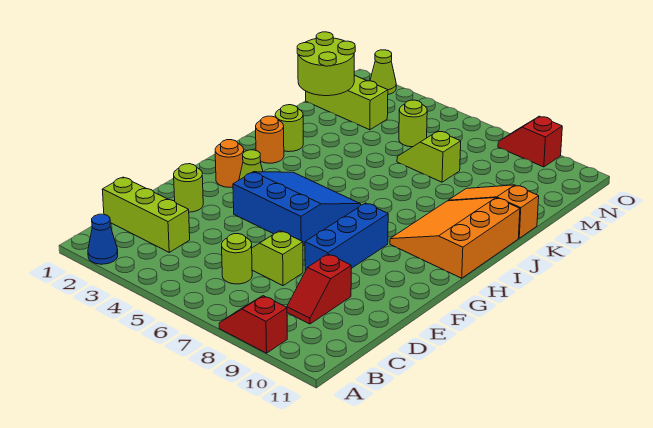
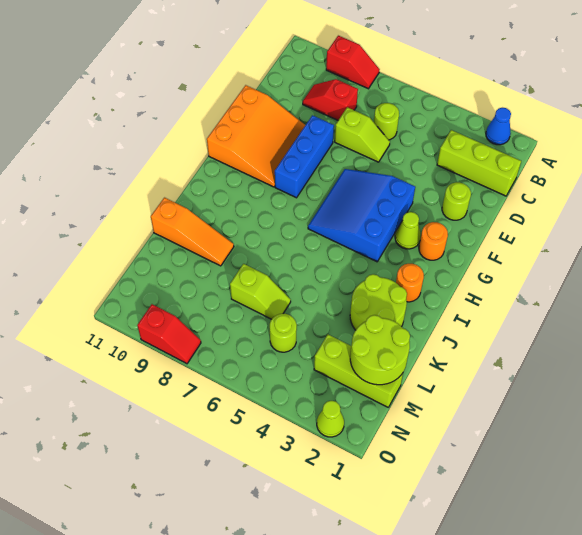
red 1x2 slope [287,254,351,324] -> red 1x2 slope turned to [303,79,358,120]
blue 3x3 slope [233,172,361,246] -> blue 3x3 slope turned to [308,169,415,262]
orange 3x3 slope [390,198,520,278] -> orange 3x3 slope moved to [207,85,305,187]
lime 1x1 round brick [275,105,303,152] -> lime 2x2 round brick [350,274,407,330]

